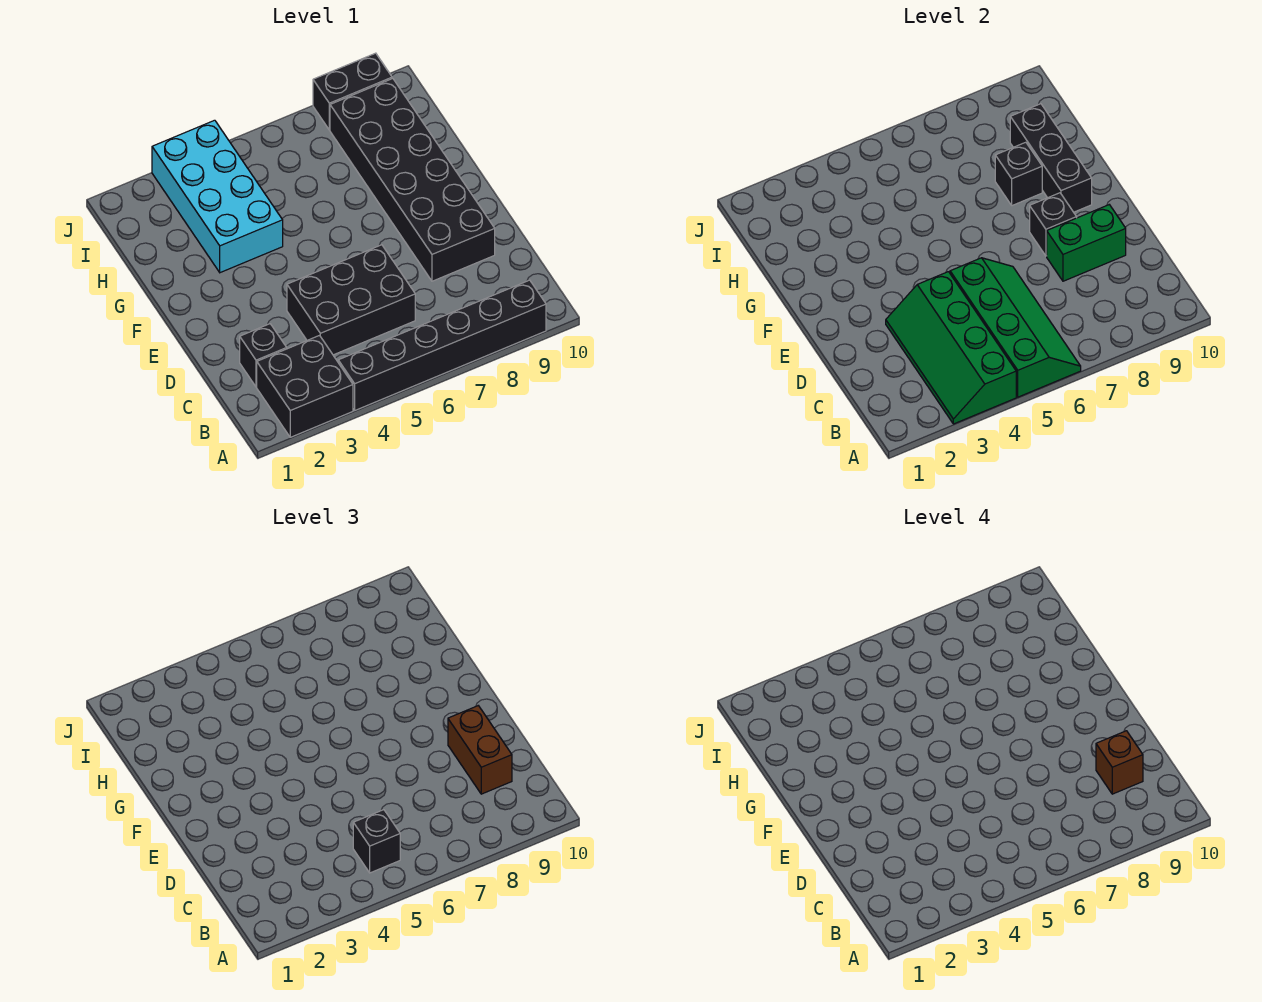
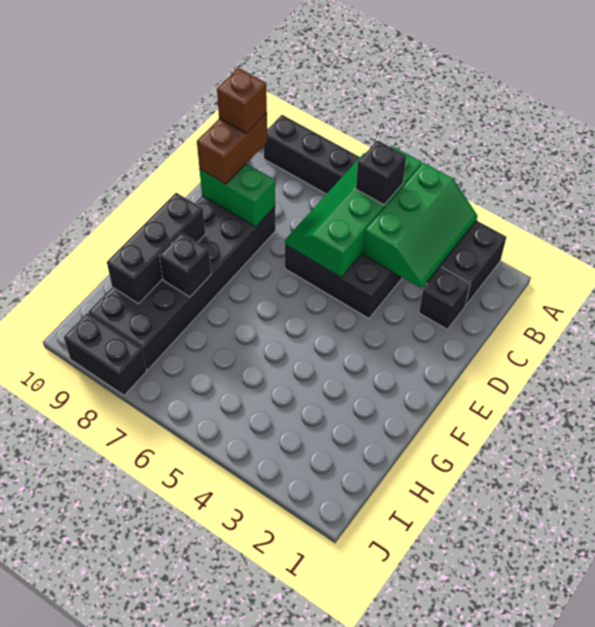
green 2x4 slope [886,272,1016,424] -> green 2x3 slope [363,163,478,288]
black 1x1 brick [1030,193,1077,256] -> none
cyan 2x4 brick [152,120,283,273] -> none

